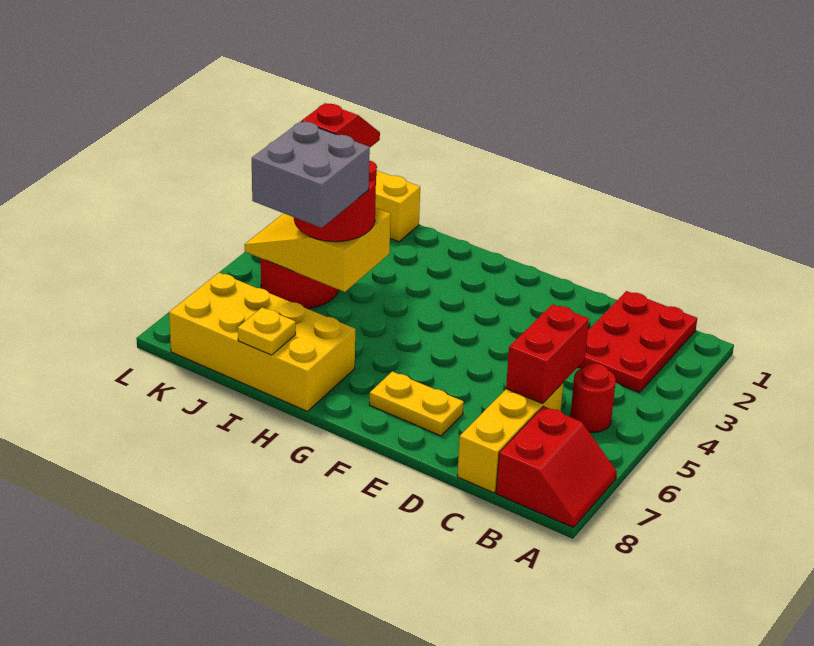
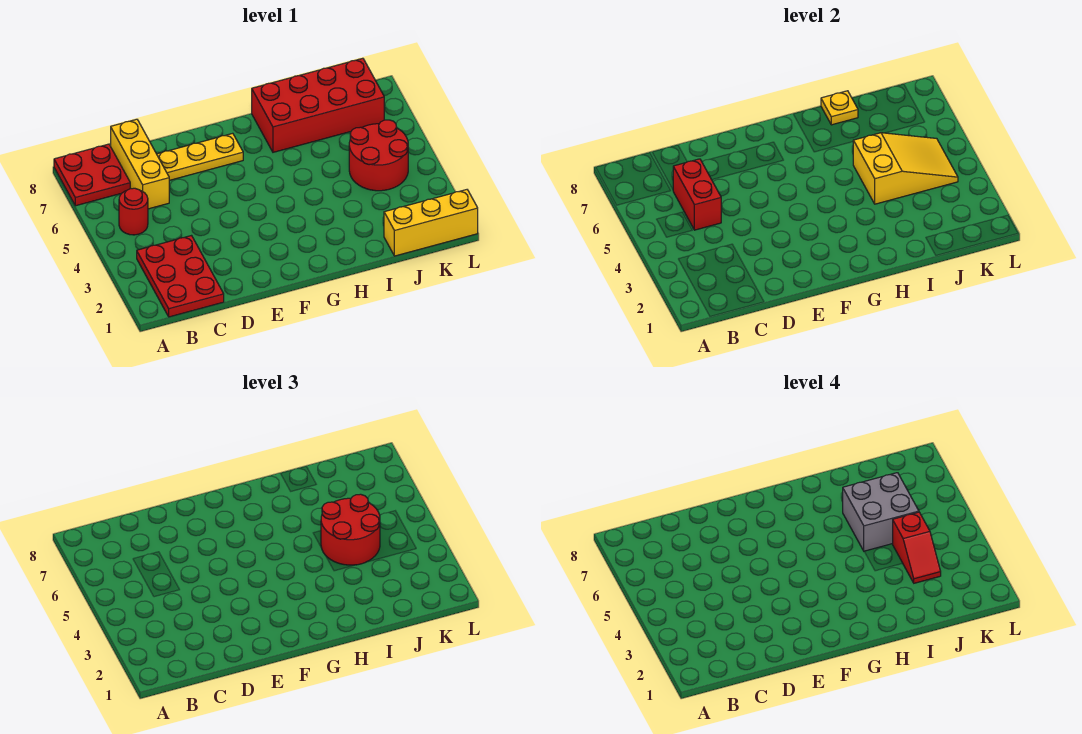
red 2x2 slope [496,406,617,528] -> red 2x2 plate [54,144,130,206]
yellow 1x2 plate [370,371,464,436] -> yellow 1x3 plate [157,133,243,180]
yellow 2x4 brick [169,273,355,411] -> red 2x4 brick [252,58,384,152]

